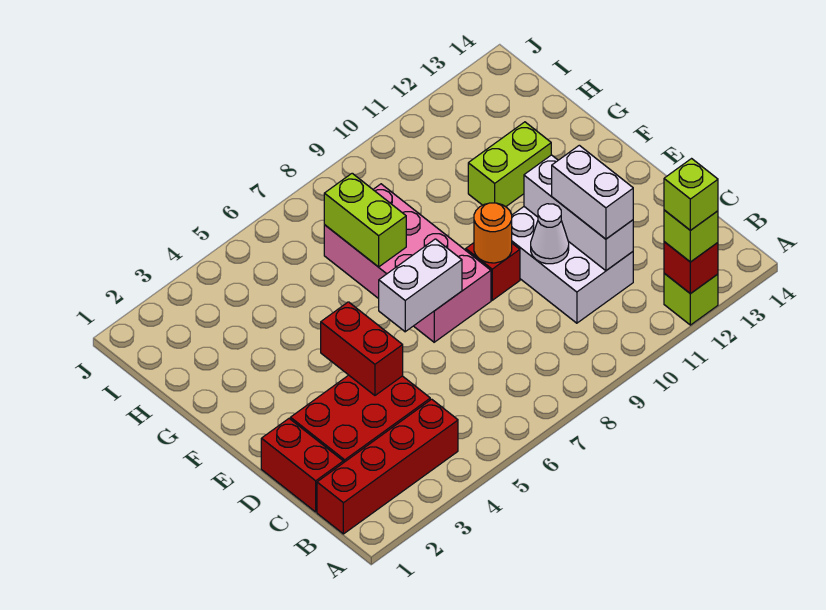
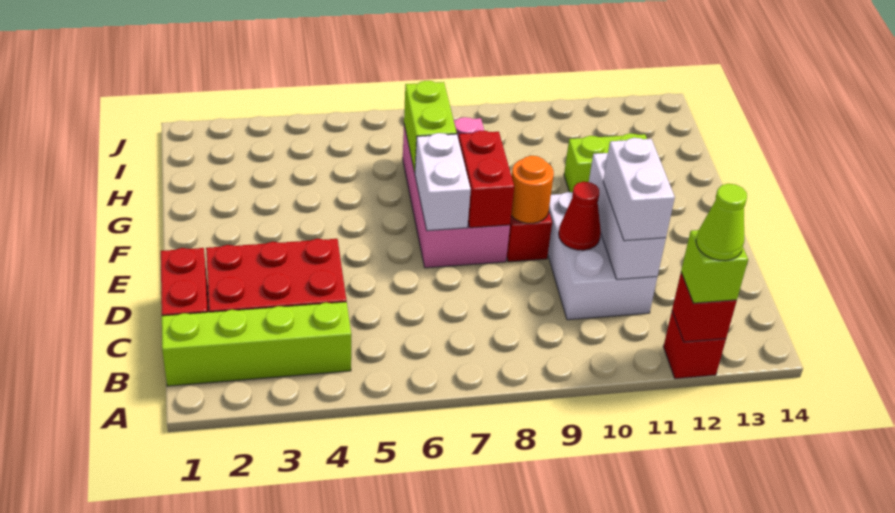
lime 1x1 brick [664,273,718,325] -> red 1x1 brick [663,312,726,379]
lime 1x1 brick [664,159,718,230] -> lime 1x1 cone [696,184,747,261]
red 1x4 brick [317,399,458,534] -> lime 1x4 brick [162,302,351,386]
red 1x2 brick [321,302,403,395] -> red 1x2 brick moved to [459,131,514,228]
white 1x1 cone [531,204,569,264] -> red 1x1 cone [559,182,601,250]
white 1x2 brick [379,239,462,332] -> white 1x2 brick turned to [415,133,471,231]

